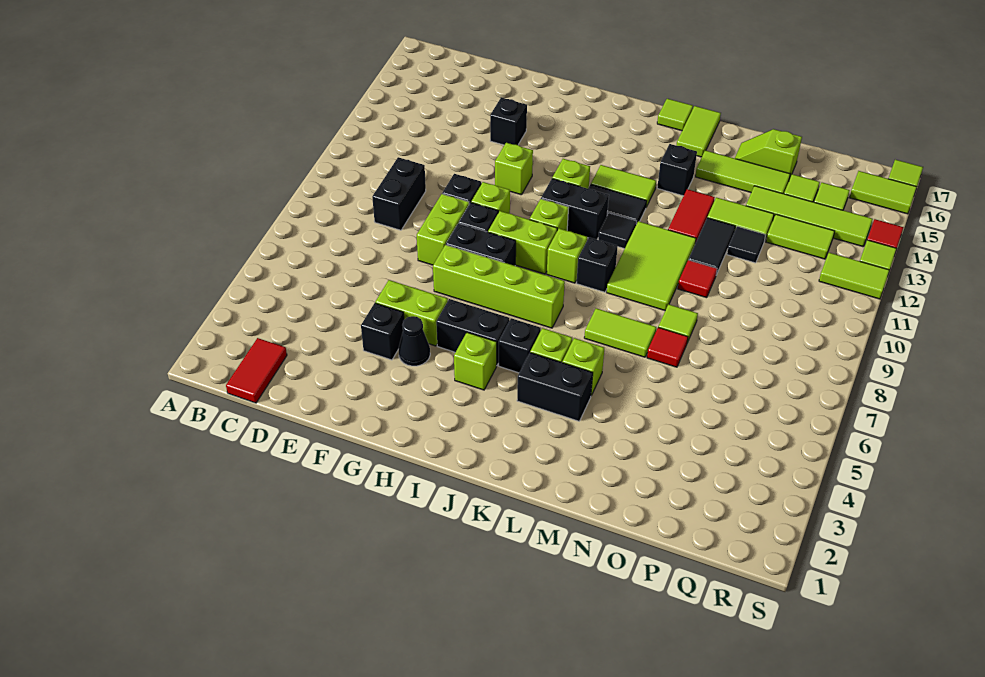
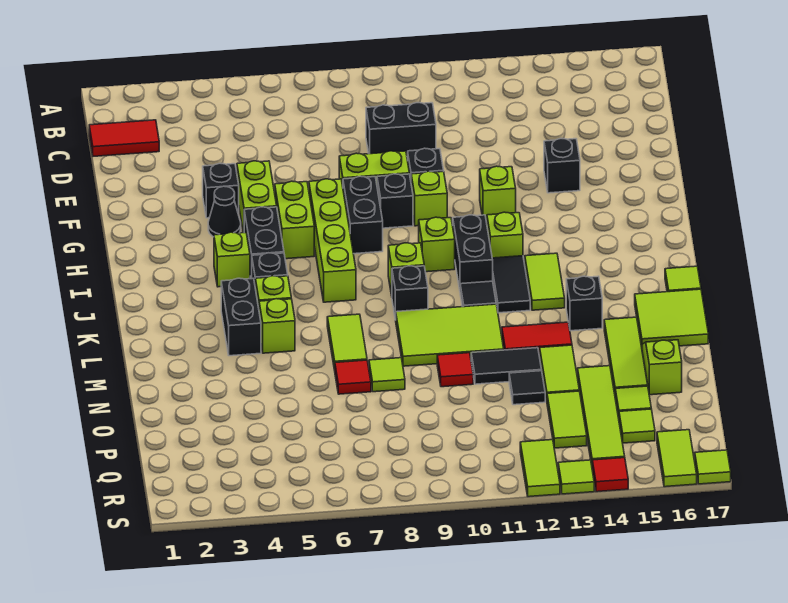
lime 1x2 brick [488,211,557,274] -> lime 1x2 brick moved to [275,181,314,259]
lime 1x2 tile [676,106,721,157] -> lime 2x2 tile [635,289,708,347]

